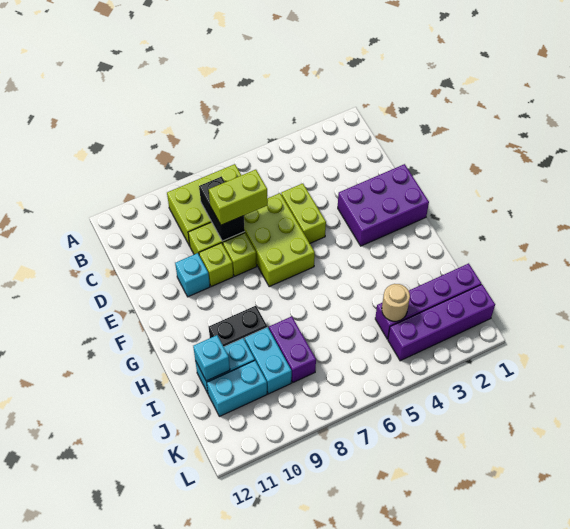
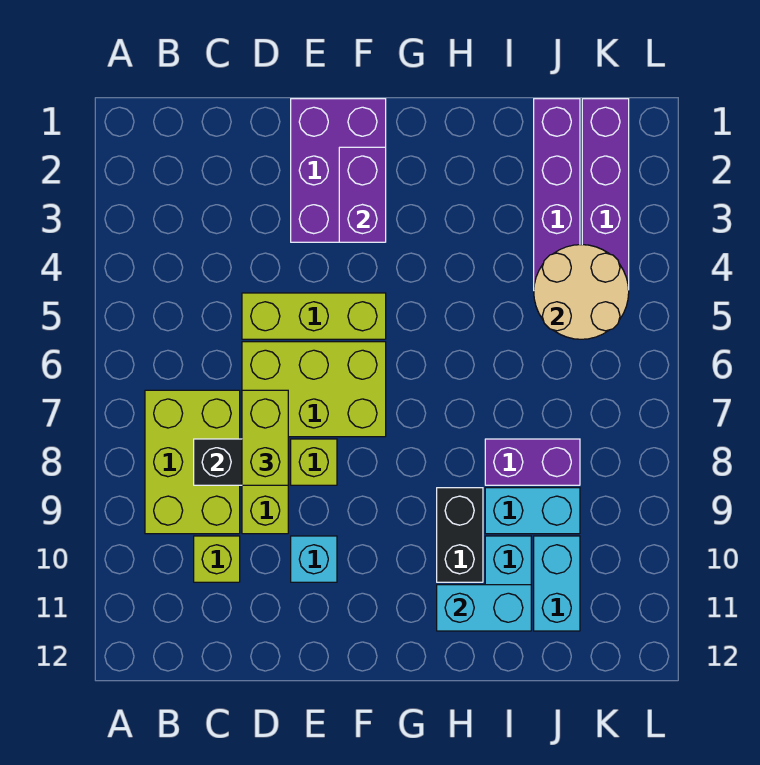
lime 1x2 brick [281,183,326,243] -> lime 1x3 brick [242,293,386,339]
lime 1x1 brick [199,243,233,287] -> lime 1x1 brick moved to [194,536,240,582]
none -> purple 1x2 brick [339,147,386,242]
cyan 1x1 brick [193,335,230,381] -> cyan 1x2 brick [437,585,531,631]
tan 1x1 round brick [382,284,410,321] -> tan 2x2 round brick [534,245,629,339]

